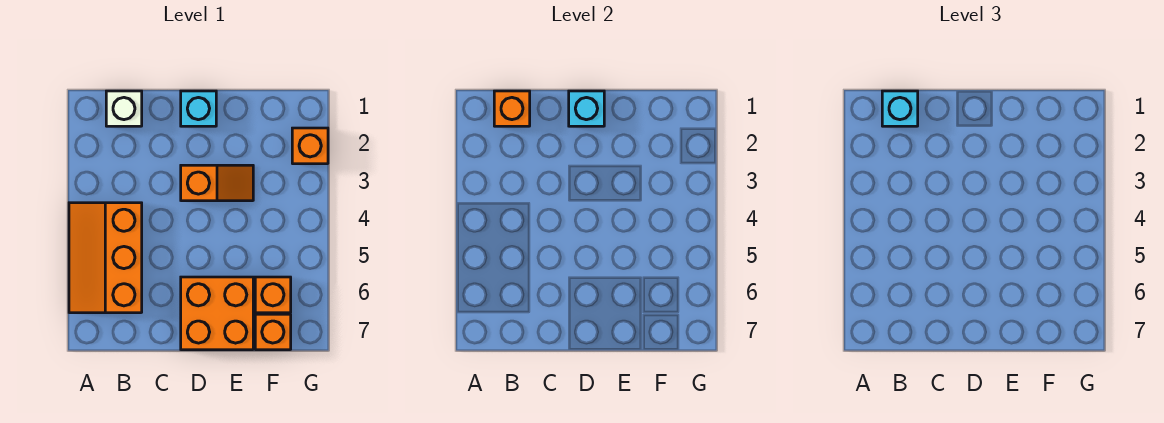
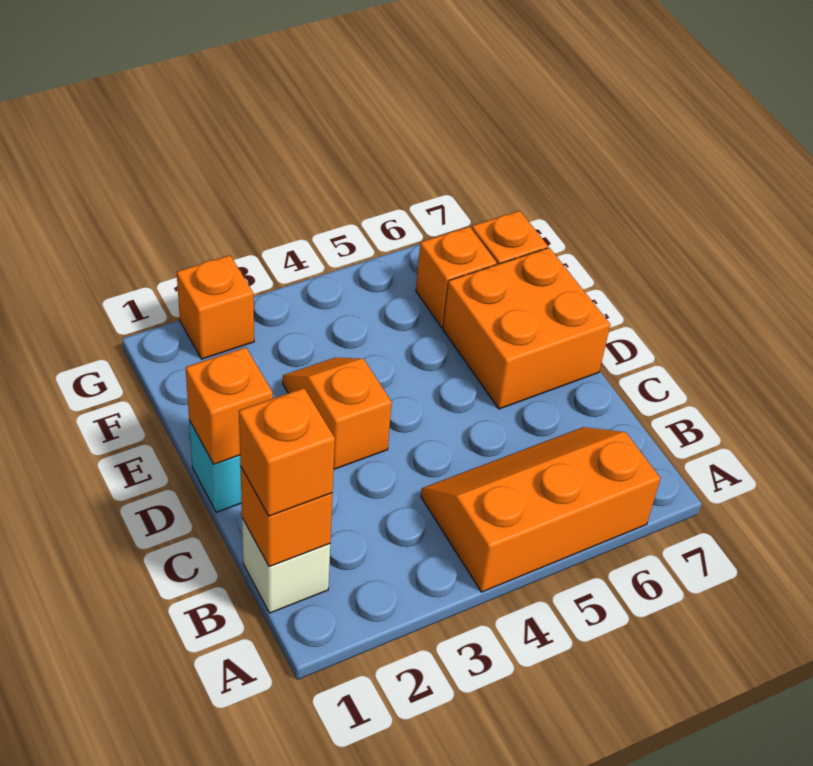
orange 2x3 slope [69,203,142,313] -> orange 2x3 slope turned to [421,427,660,592]
cyan 1x1 brick [882,91,918,126] -> orange 1x1 brick [239,388,335,516]
cyan 1x1 brick [569,91,604,126] -> orange 1x1 brick [186,347,273,464]

